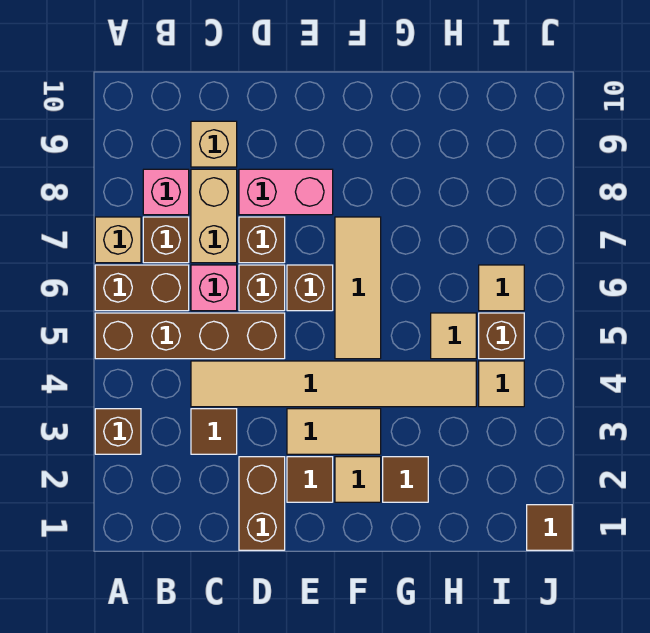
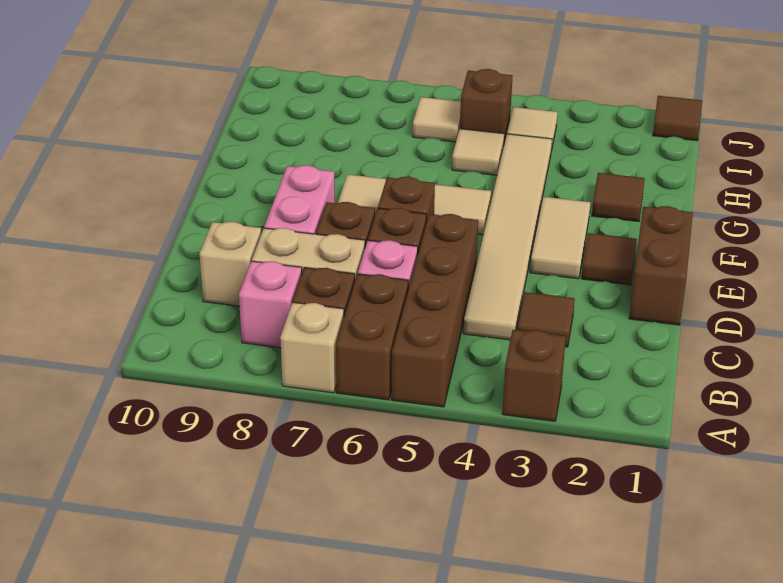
brown 1x2 brick [239,457,285,550] -> brown 1x2 brick turned to [629,206,693,325]
tan 1x1 tile [335,457,381,502] -> none

